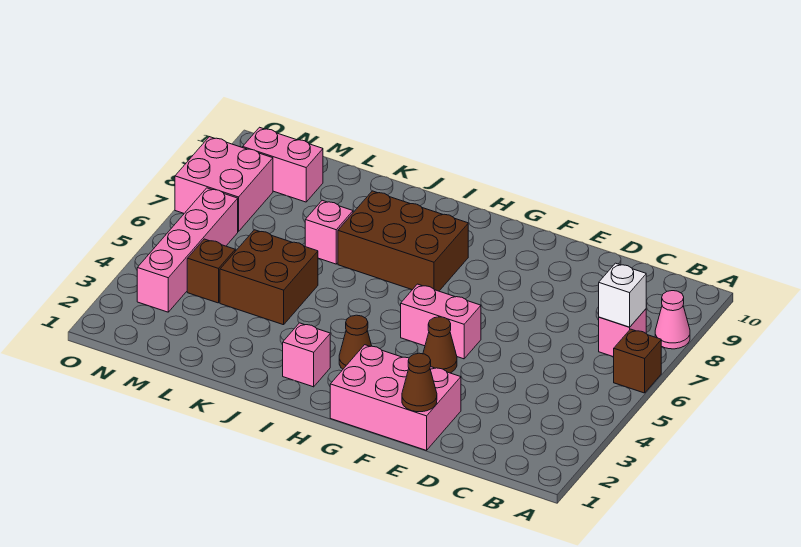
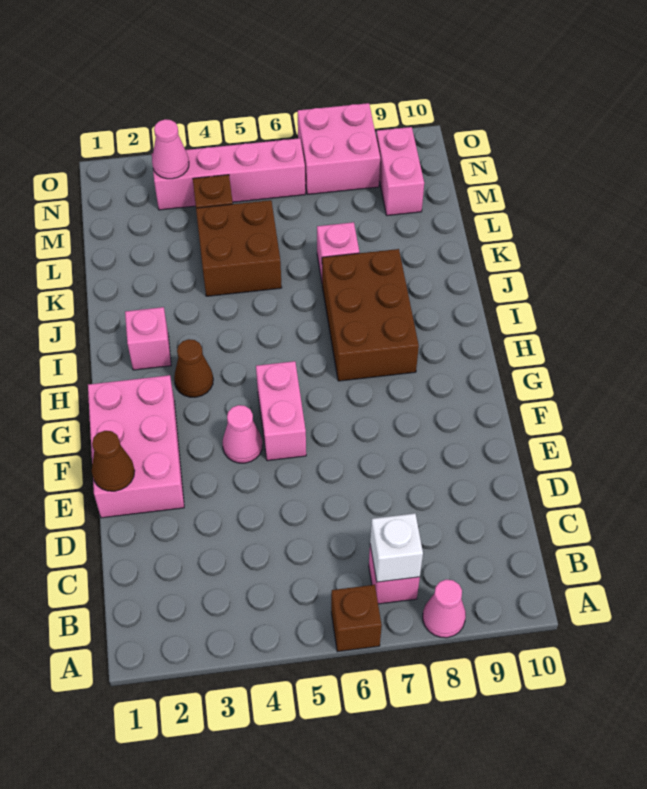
brown 1x1 cone [423,317,457,373] -> pink 1x1 cone [223,405,262,463]
none -> pink 1x1 cone [152,119,189,179]

